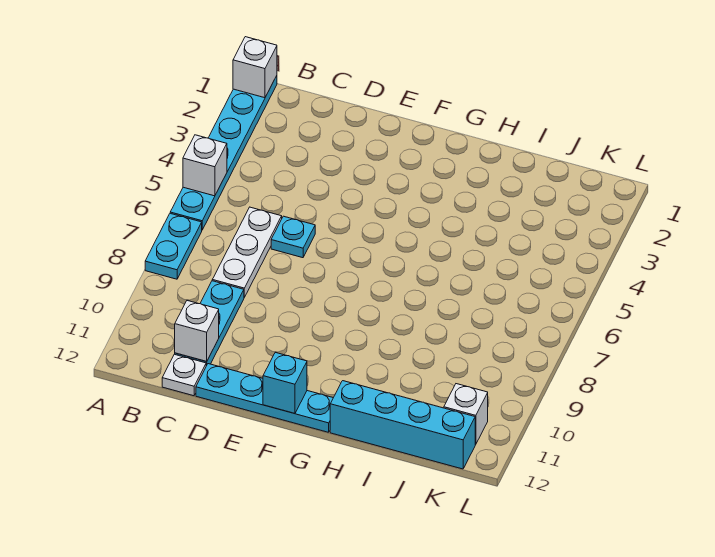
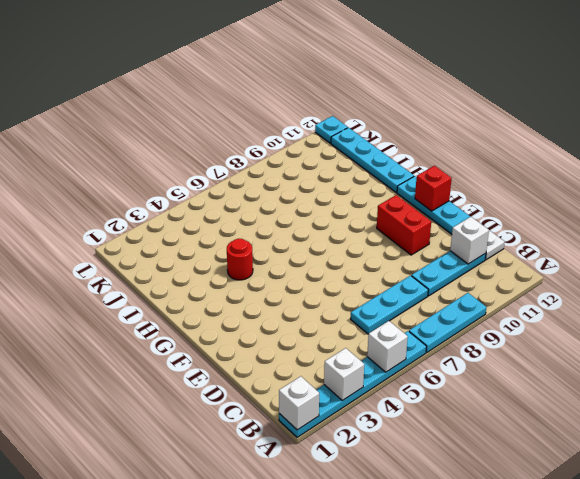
cyan 1x2 plate [145,213,202,279] -> cyan 1x3 plate [409,293,487,353]
white 1x3 plate [212,207,282,297] -> cyan 1x3 plate [351,276,428,334]
cyan 1x1 plate [271,216,315,258] -> cyan 1x1 plate moved to [315,116,348,143]
none -> red 1x2 brick [377,195,431,255]
cyan 1x1 brick [263,352,307,413] -> red 1x1 brick [415,166,452,211]
none -> red 1x1 round brick [227,239,253,280]
cyan 1x4 brick [330,381,475,469] -> cyan 1x4 plate [331,128,414,193]
white 1x1 brick [444,384,488,445] -> white 1x1 brick moved to [324,348,364,401]

